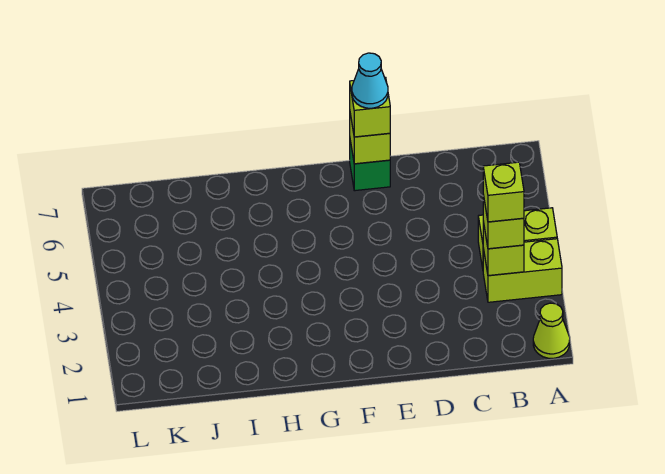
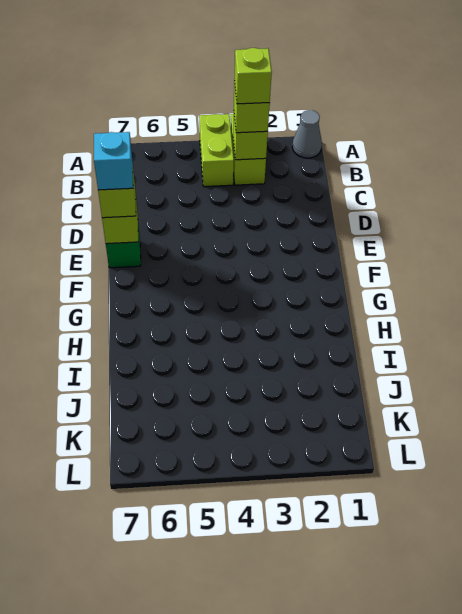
lime 1x1 cone [533,303,570,358] -> grey 1x1 cone [292,110,322,158]
cyan 1x1 cone [352,53,388,108] -> cyan 1x1 brick [94,132,133,190]

